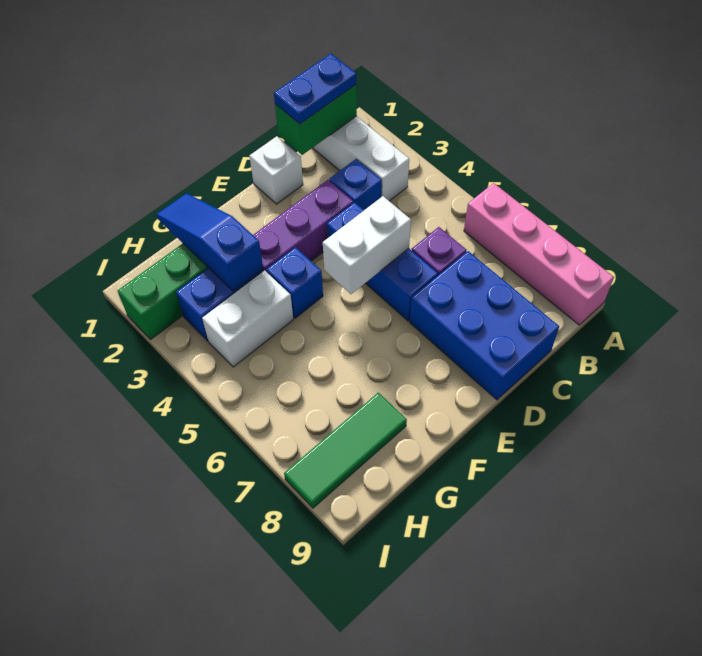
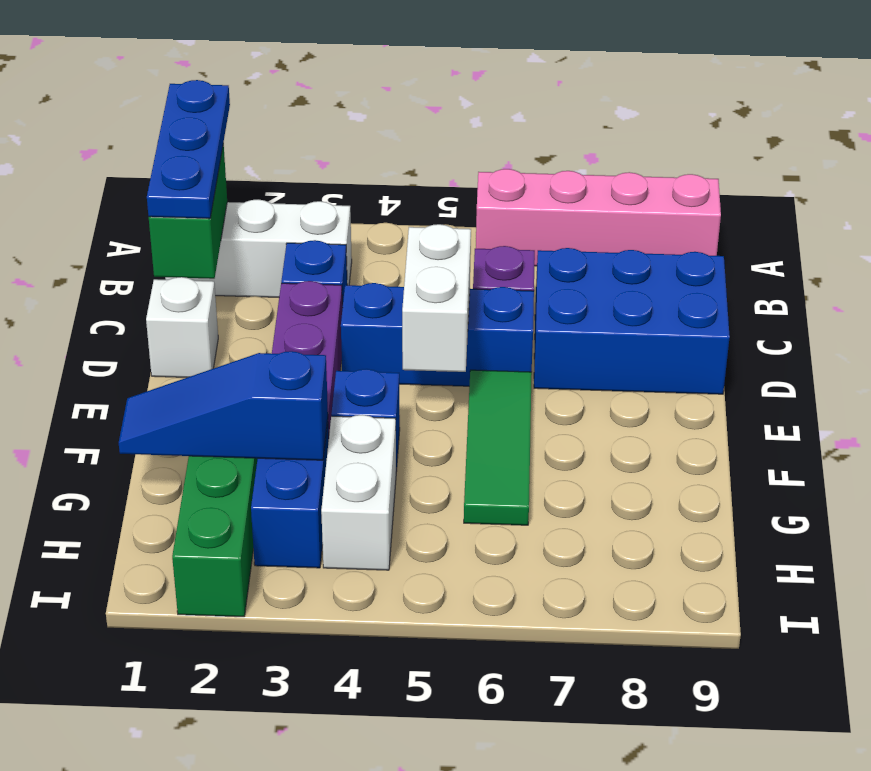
blue 1x2 plate [274,54,356,124] -> blue 1x3 plate [147,80,230,219]
green 1x3 tile [284,393,407,508] -> green 1x3 tile moved to [464,370,532,525]

